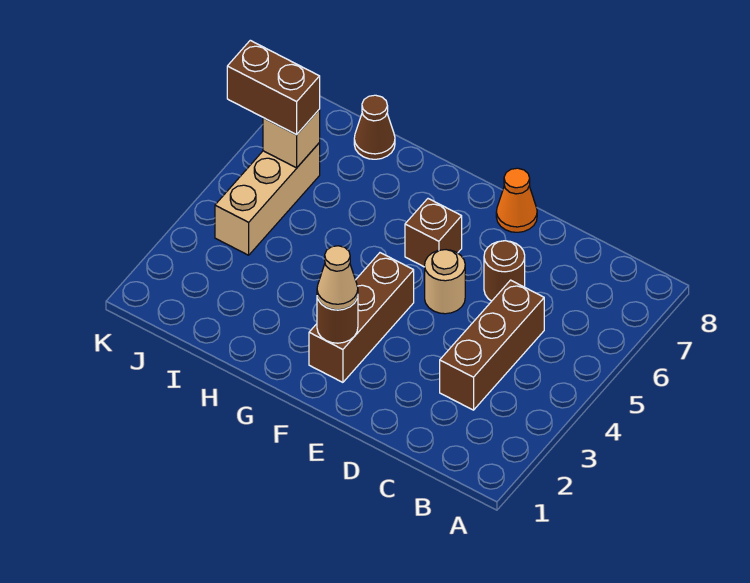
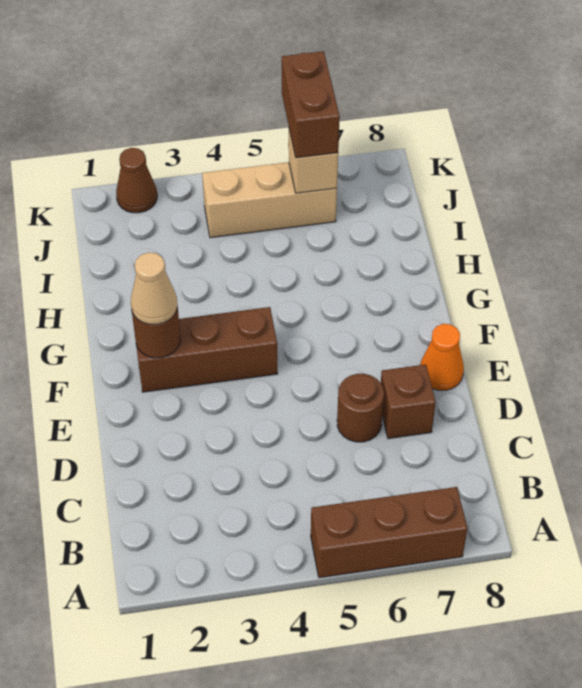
brown 1x3 brick [440,280,544,410] -> brown 1x3 brick moved to [311,487,468,578]
tan 1x1 round brick [425,250,465,314] -> none
brown 1x1 brick [405,199,462,267] -> brown 1x1 brick moved to [381,364,436,439]
brown 1x1 cone [354,95,395,159] -> brown 1x1 cone moved to [116,148,157,213]

